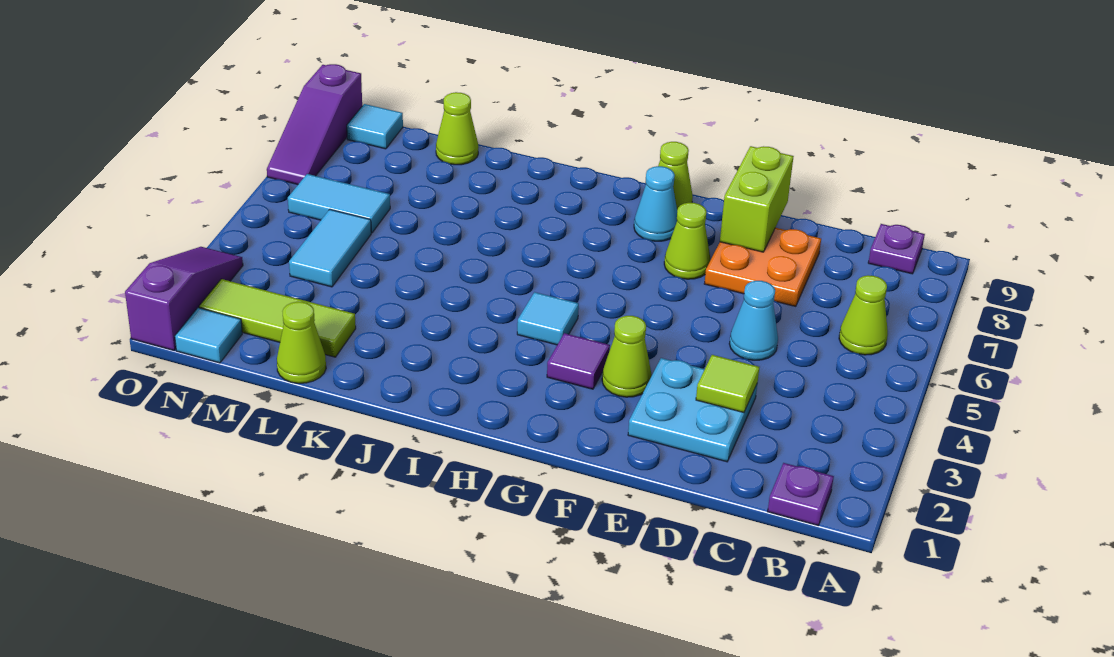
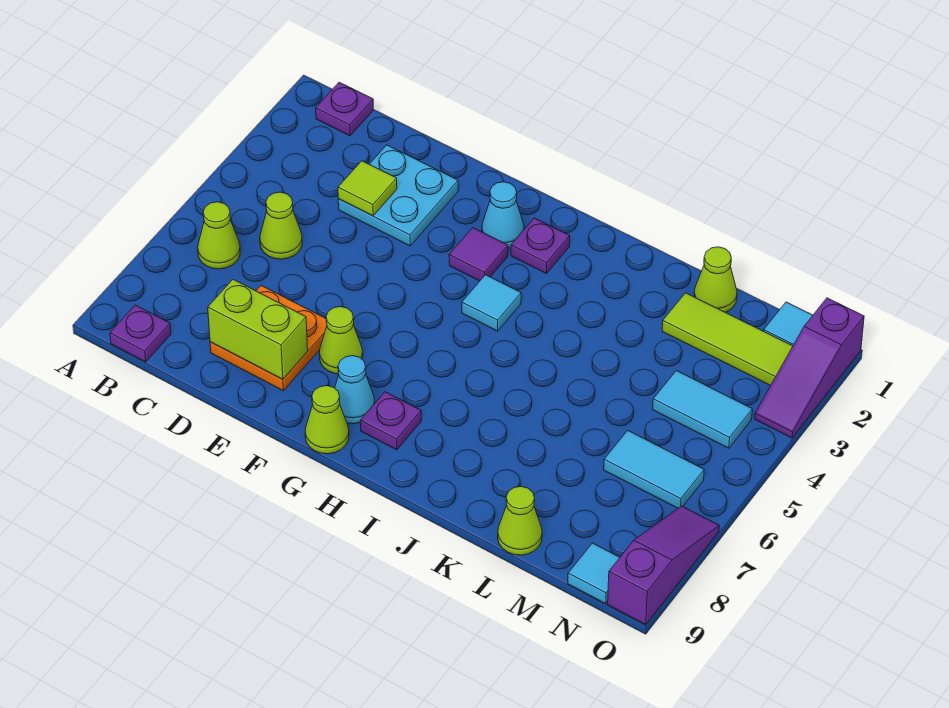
cyan 1x1 cone [729,281,778,360] -> cyan 1x1 cone moved to [482,182,524,248]
lime 1x2 brick [720,146,794,252] -> lime 1x2 brick turned to [208,279,308,379]
lime 1x1 cone [602,316,652,397] -> lime 1x1 cone moved to [260,192,302,259]
none -> purple 1x1 plate [511,218,570,274]
none -> purple 1x1 plate [360,392,421,450]
cyan 1x2 tile [289,209,371,287] -> cyan 1x2 tile turned to [653,371,752,448]

